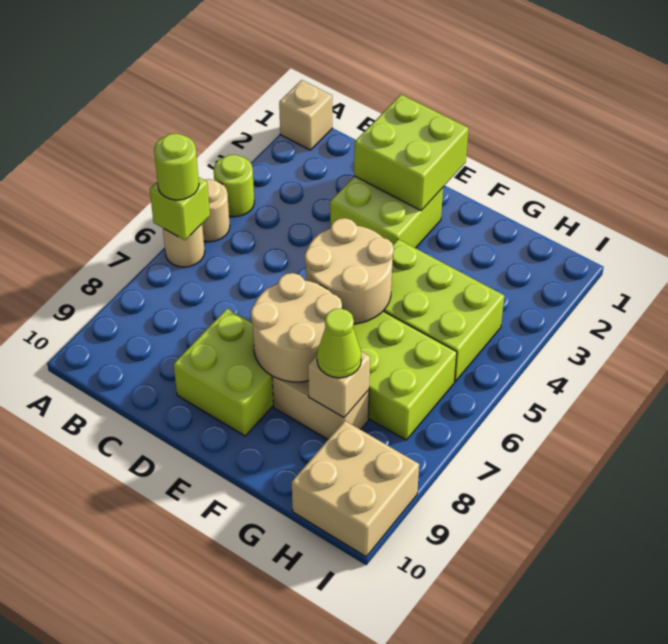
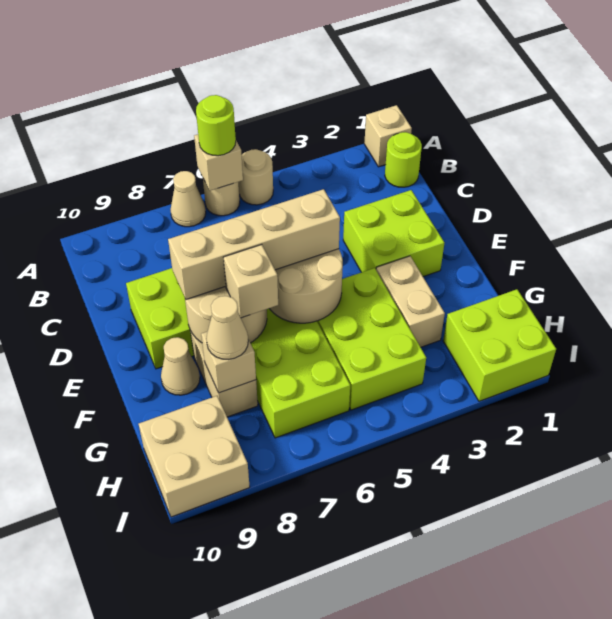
lime 1x1 round brick [214,155,254,217] -> lime 1x1 round brick moved to [385,132,422,187]
lime 1x1 brick [150,177,210,240] -> tan 1x1 brick [194,134,243,191]
none -> tan 1x1 cone [171,171,206,227]
lime 2x2 brick [354,95,469,210] -> lime 2x2 brick moved to [443,289,556,401]
none -> tan 1x4 brick [168,189,340,299]
none -> tan 1x2 brick [376,256,445,347]
none -> tan 1x1 brick [224,245,278,318]
none -> tan 1x1 cone [161,337,200,395]
lime 1x1 cone [317,308,361,378] -> tan 1x1 cone [206,296,248,359]

